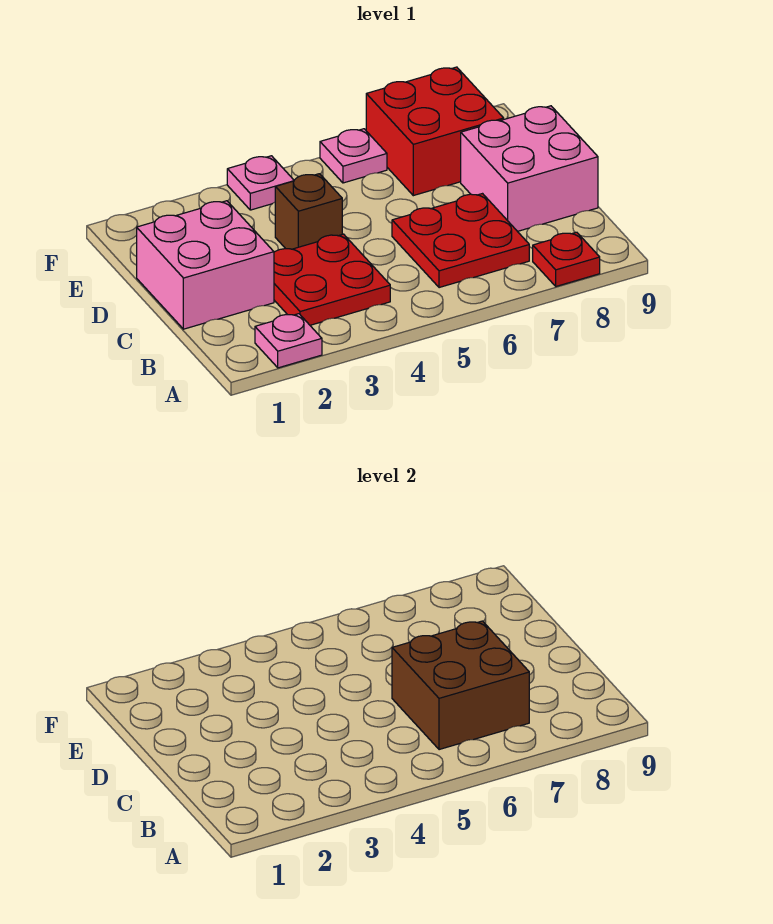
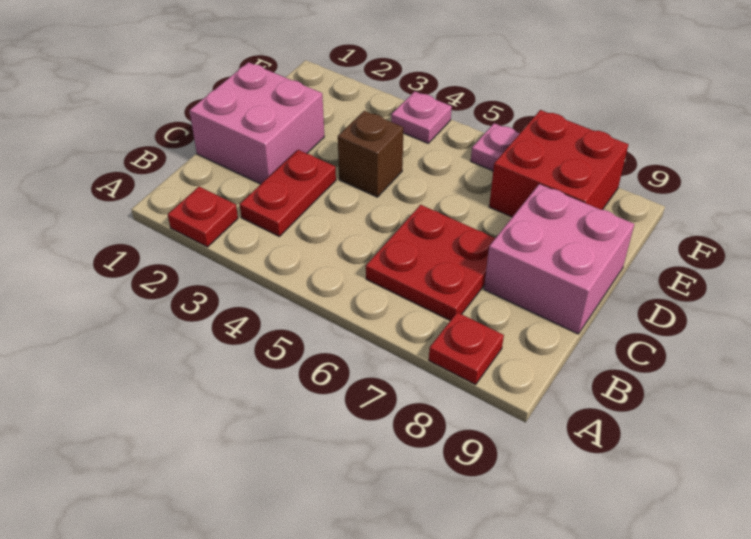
pink 1x1 plate [255,314,322,368] -> red 1x1 plate [168,187,238,247]
red 2x2 plate [274,234,390,325] -> red 1x2 plate [240,150,336,236]
brown 2x2 brick [392,621,529,750] -> none

